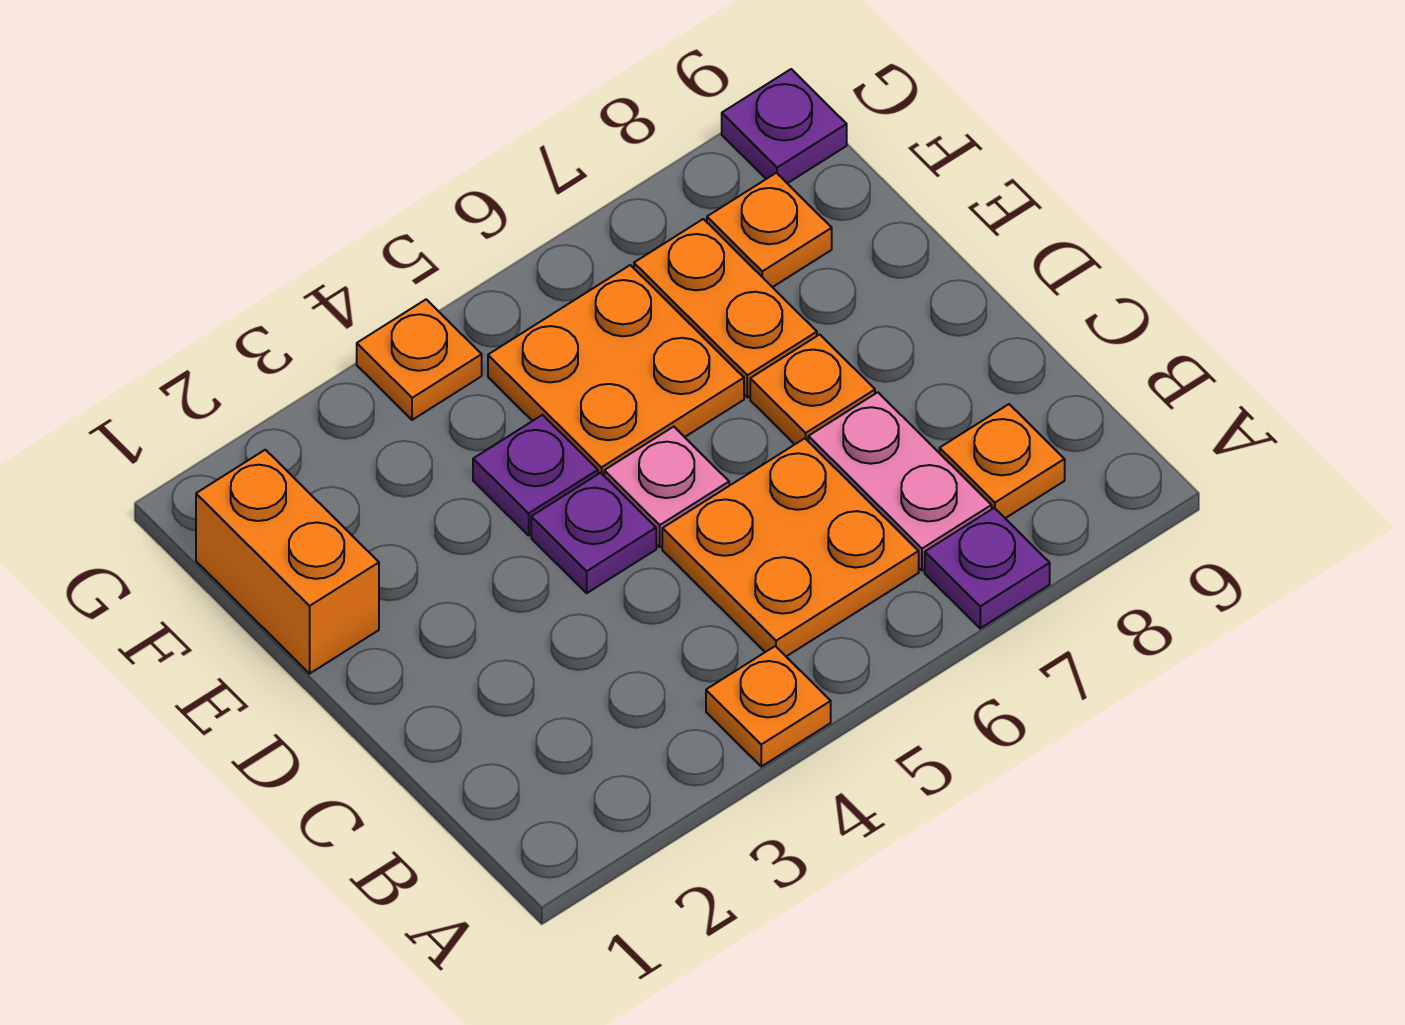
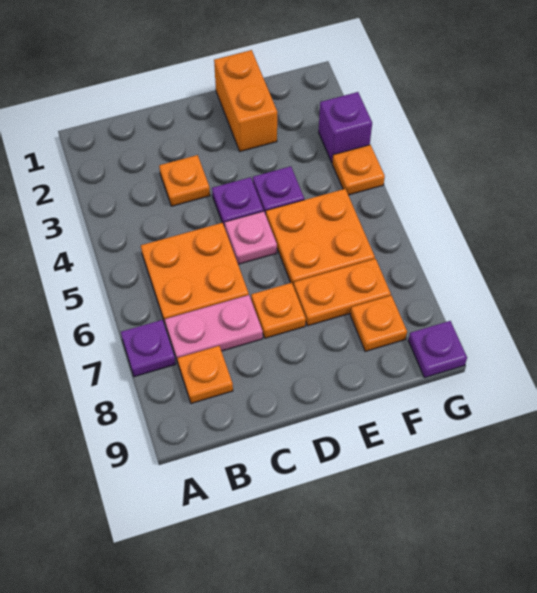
orange 1x1 plate [706,646,831,766] -> orange 1x1 plate moved to [159,155,210,206]
orange 1x2 brick [196,450,379,674] -> orange 1x2 brick turned to [214,50,277,152]
none -> purple 1x1 brick [318,92,372,162]

